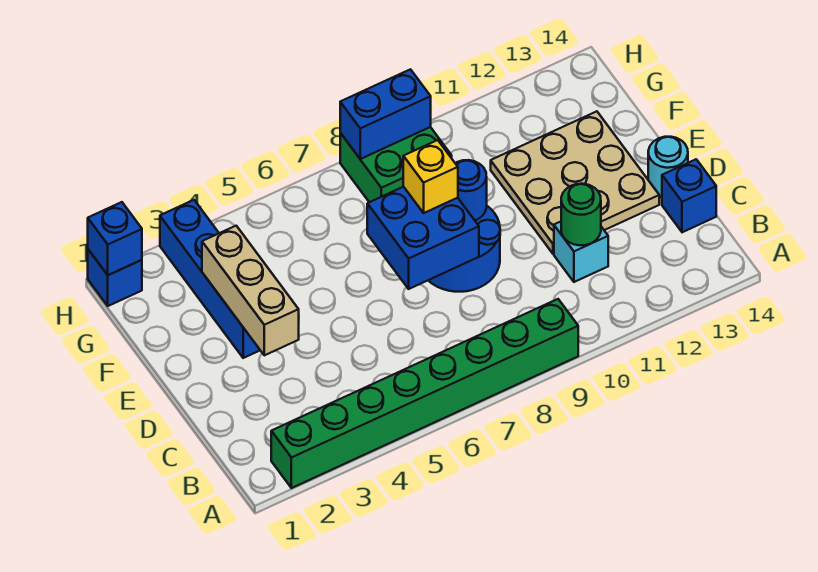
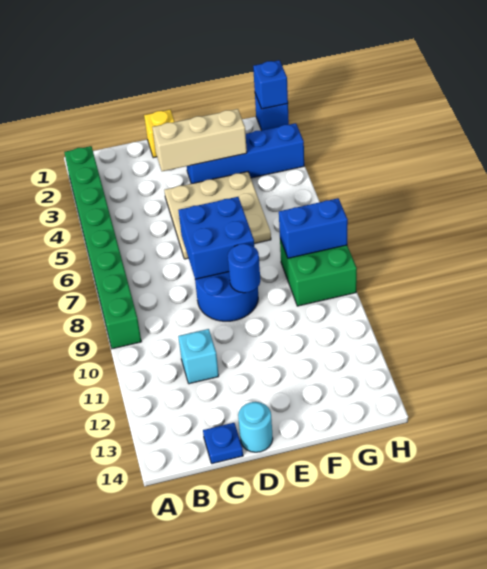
green 1x1 round brick [561,184,601,245] -> none
blue 1x1 brick [662,159,716,232] -> blue 1x1 plate [203,423,243,464]
tan 3x3 plate [491,111,659,254] -> tan 3x3 plate moved to [164,172,271,259]
yellow 1x1 brick [403,140,458,213] -> yellow 1x1 brick moved to [144,110,175,158]
blue 1x2 brick [340,69,431,159] -> blue 1x2 brick turned to [279,198,348,258]

